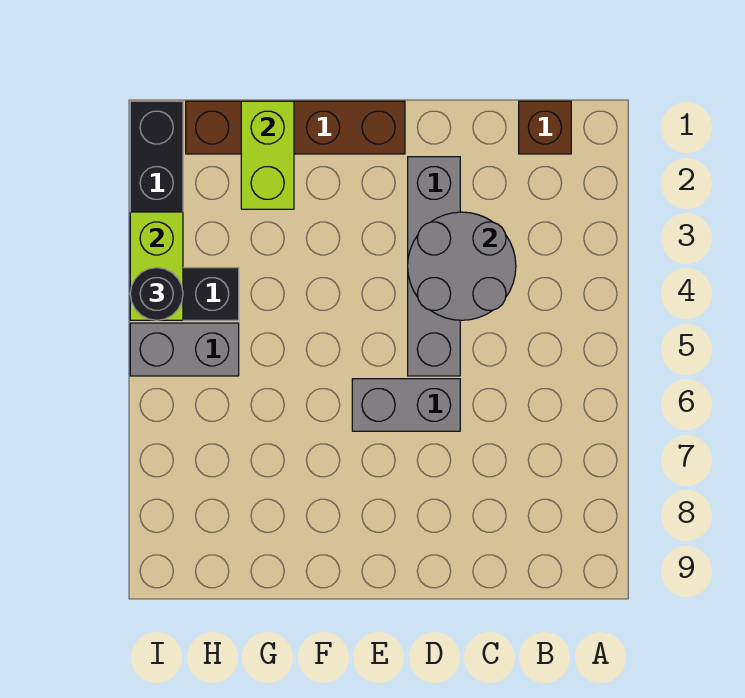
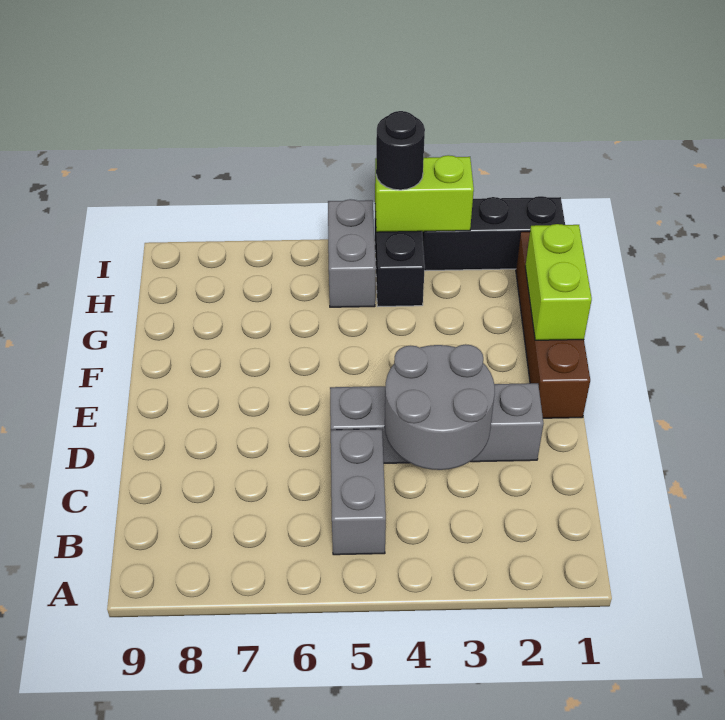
brown 1x1 brick [519,101,571,154] -> none
grey 1x2 brick [352,379,460,431] -> grey 1x2 brick moved to [331,429,386,555]
lime 1x2 brick [241,101,294,209] -> lime 1x2 brick turned to [525,224,592,340]

